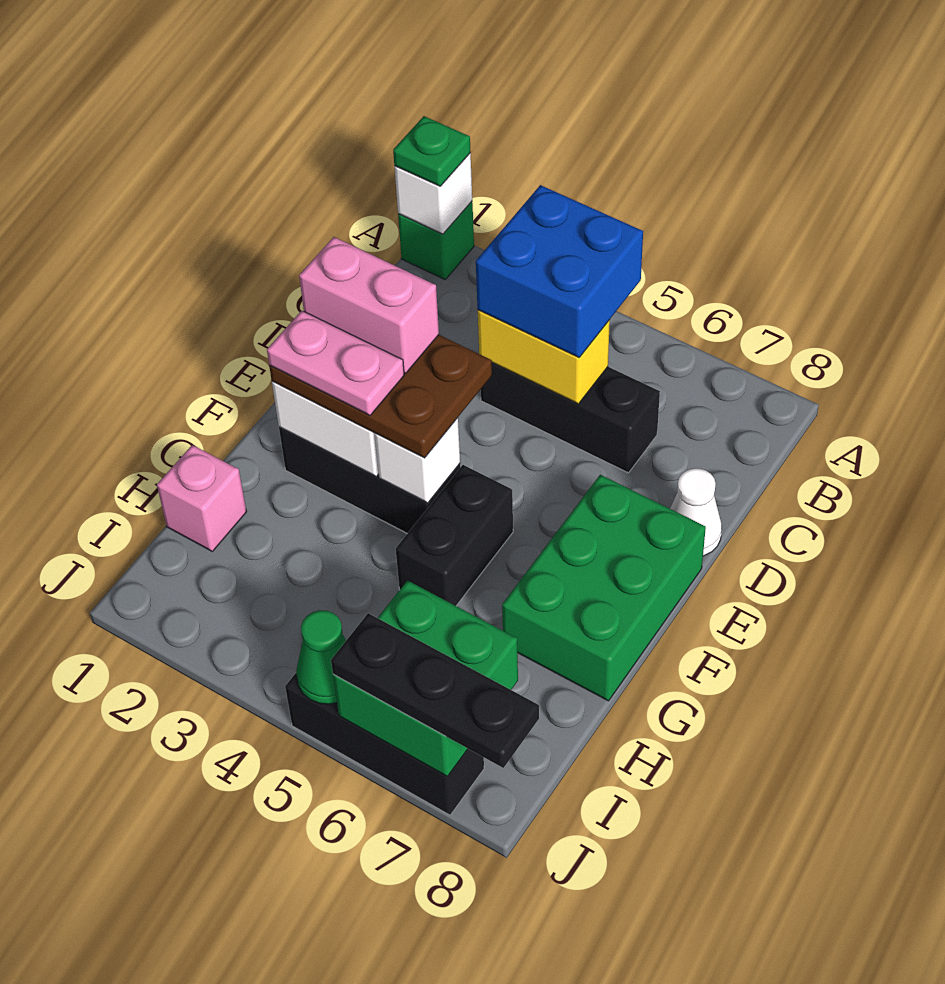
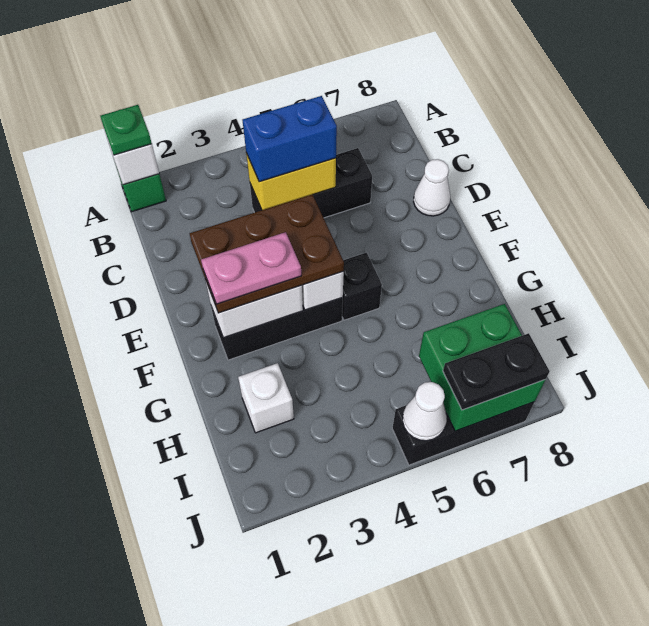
blue 2x2 brick [476,185,643,357] -> blue 1x2 brick [243,96,337,182]
pink 1x2 brick [299,237,439,373] -> none
green 2x3 brick [502,475,706,701] -> none
black 1x2 brick [396,465,513,606] -> black 1x1 brick [342,253,382,320]
pink 1x1 brick [157,445,247,551] -> none
none -> white 1x1 brick [238,363,294,433]
green 1x1 cone [296,610,346,704] -> white 1x1 cone [403,382,447,441]
black 1x3 plate [331,613,539,768] -> black 1x2 plate [443,333,550,410]

